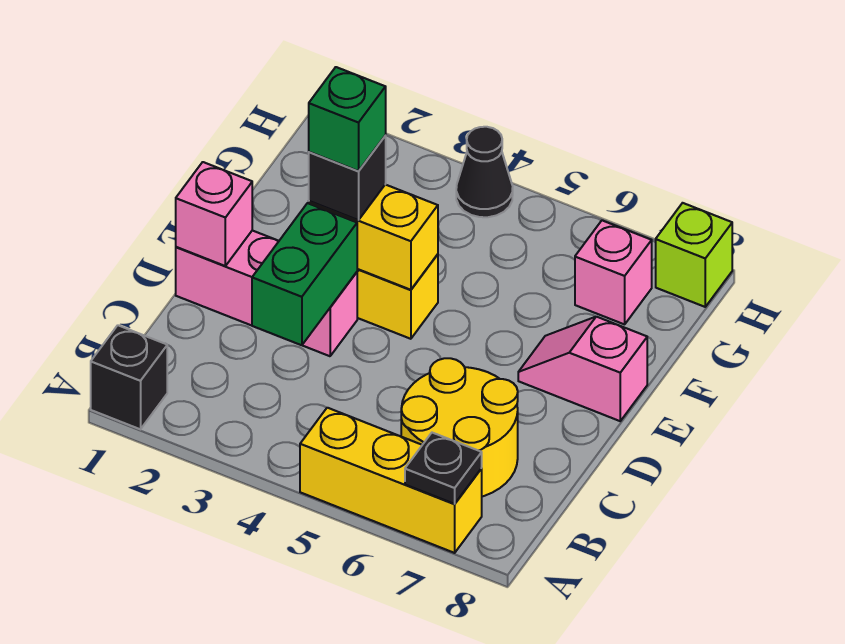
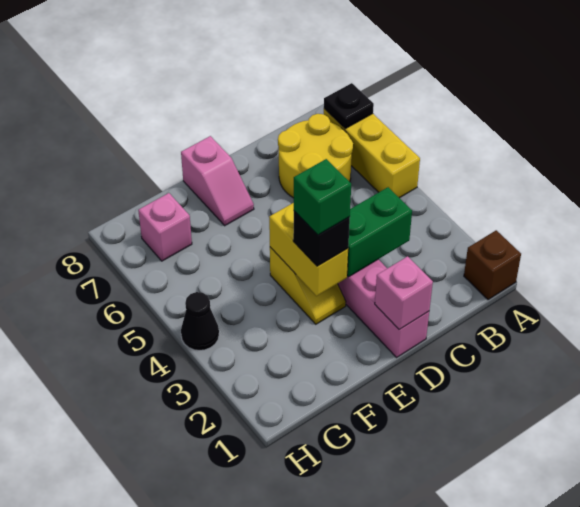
black 1x1 brick [91,325,167,429] -> brown 1x1 brick [464,230,521,300]
lime 1x1 brick [656,203,732,307] -> none

